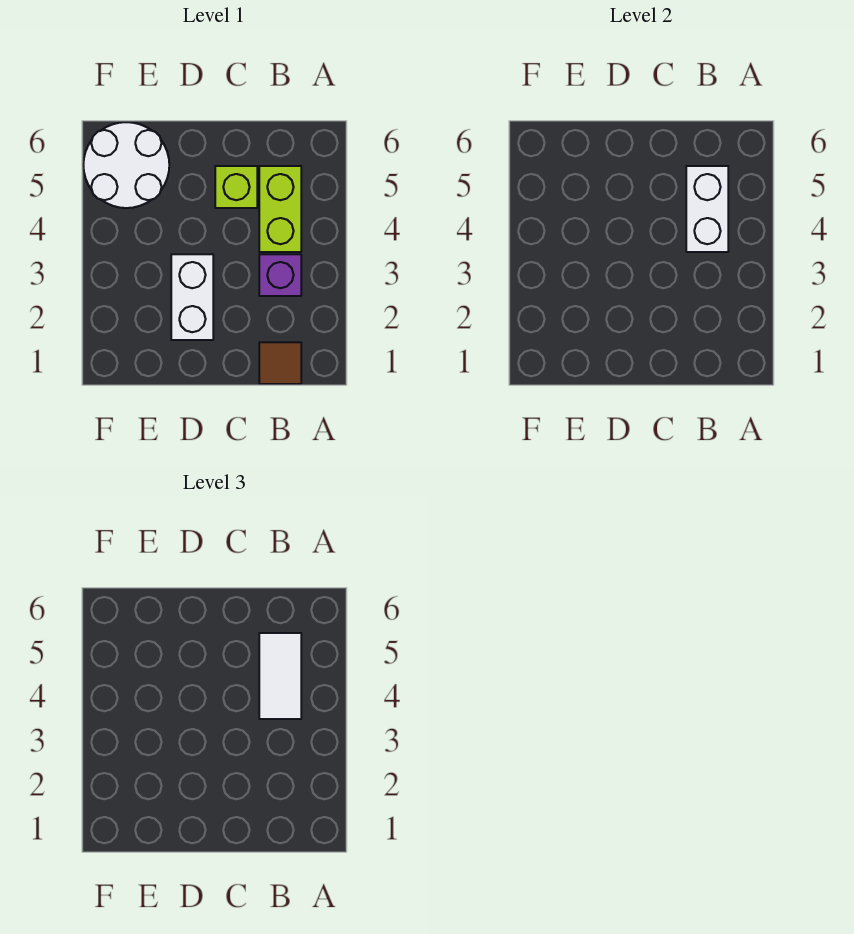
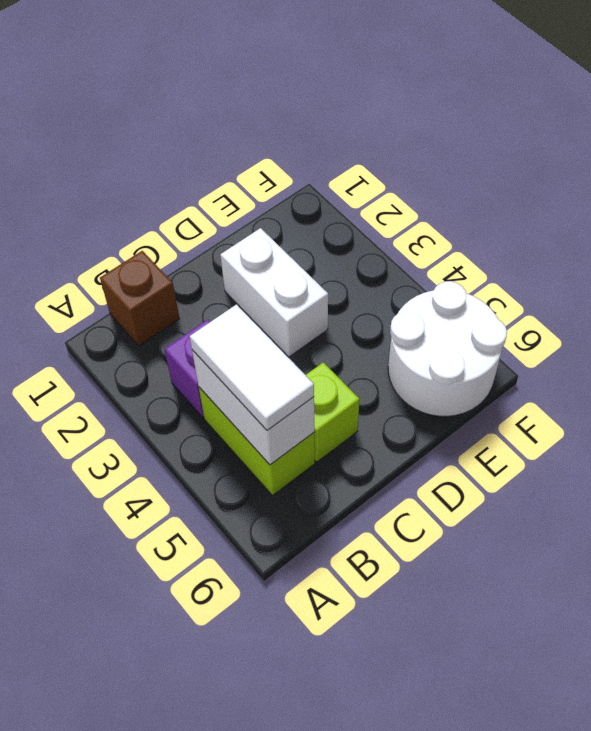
brown 1x1 tile [259,342,301,384] -> brown 1x1 brick [100,251,180,346]

